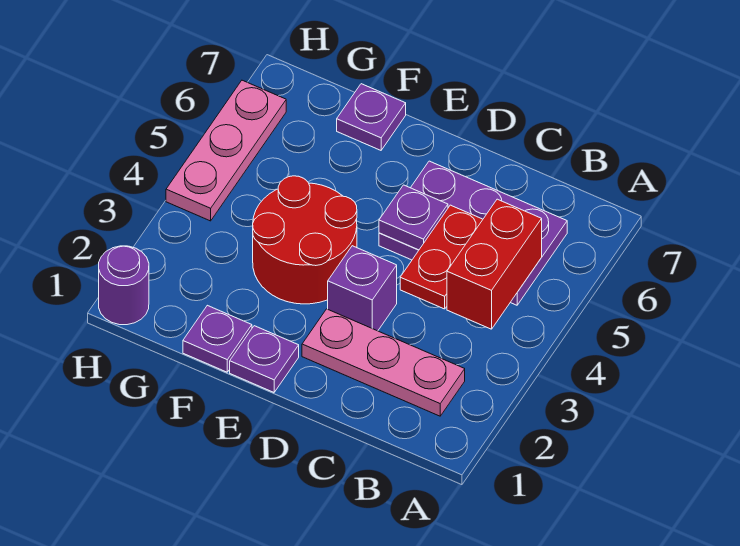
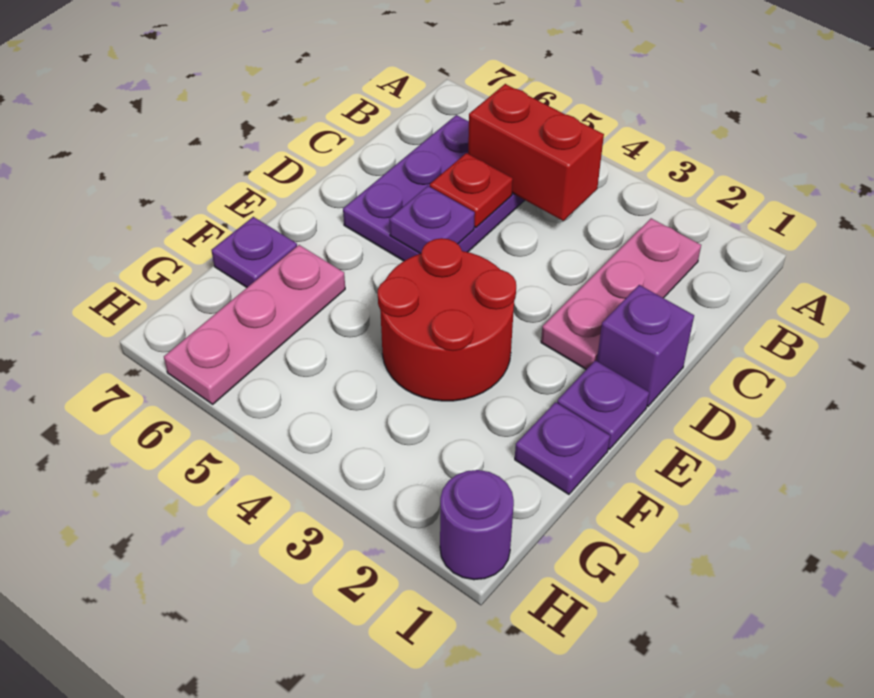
red 1x2 plate [400,205,483,309] -> red 1x1 plate [430,153,513,228]
purple 1x1 brick [328,246,397,331] -> purple 1x1 brick moved to [597,285,694,406]
pink 1x3 plate [166,80,286,221] -> pink 1x3 plate turned to [164,245,345,404]

